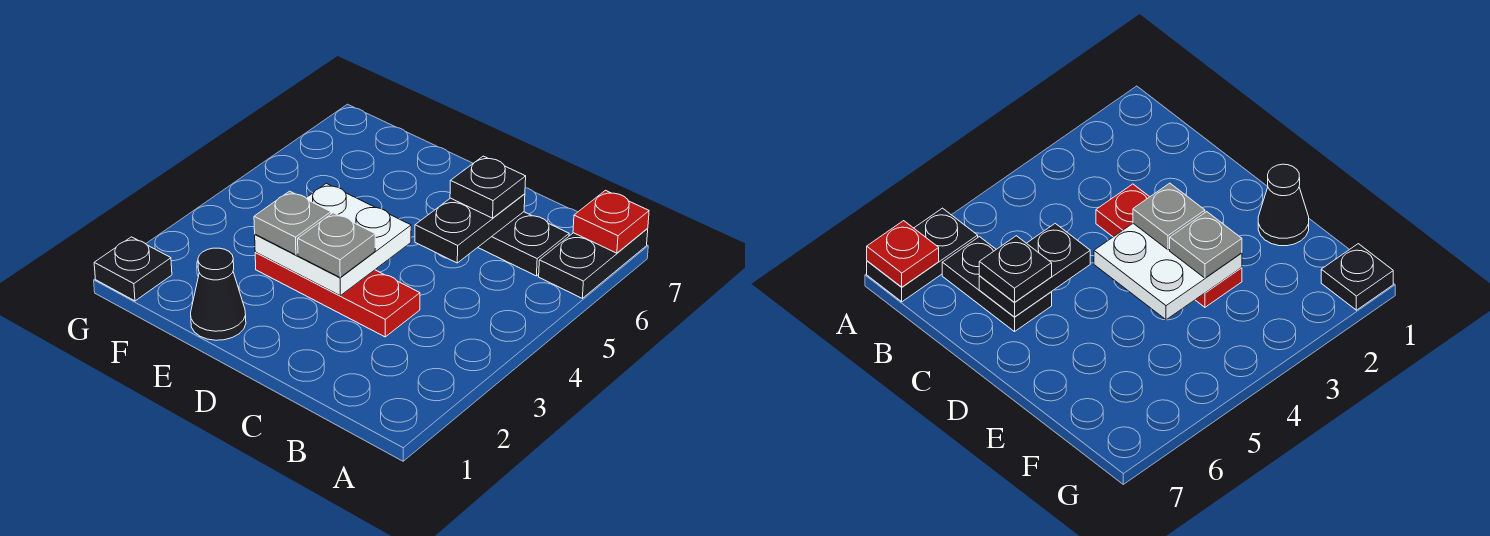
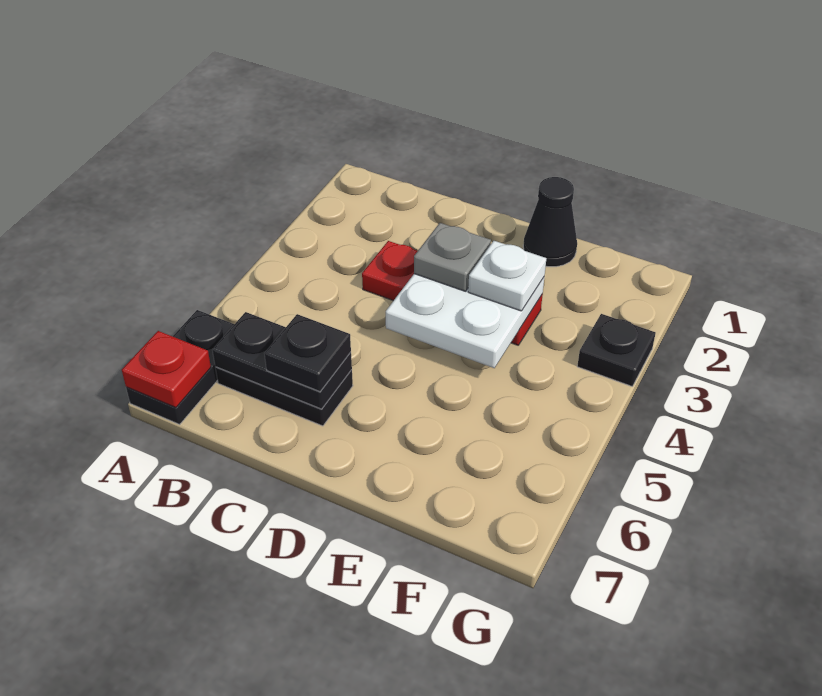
black 1x2 plate [415,194,525,263] -> black 1x2 plate turned to [212,312,352,409]
grey 1x1 plate [254,191,331,255] -> white 1x1 plate [468,241,546,311]
black 1x1 plate [94,237,172,301] -> black 1x1 plate moved to [577,314,656,386]

